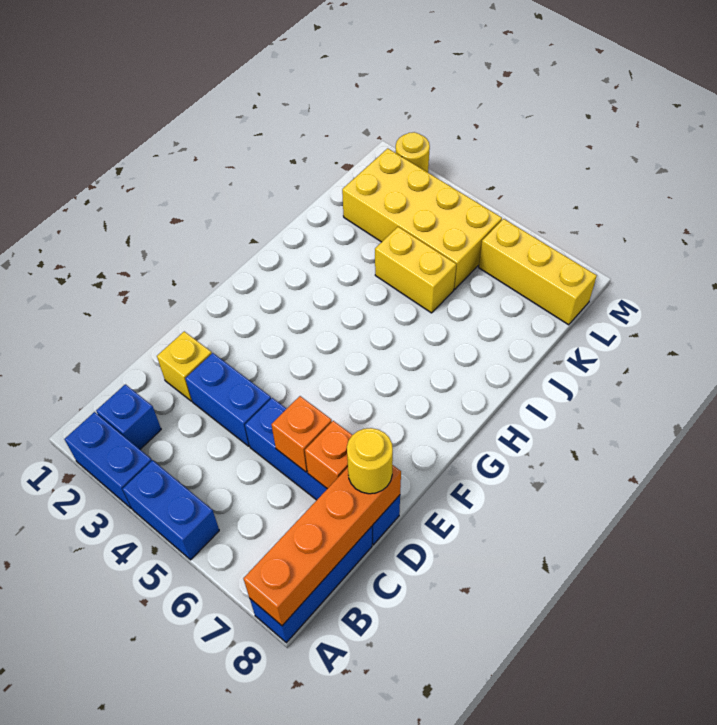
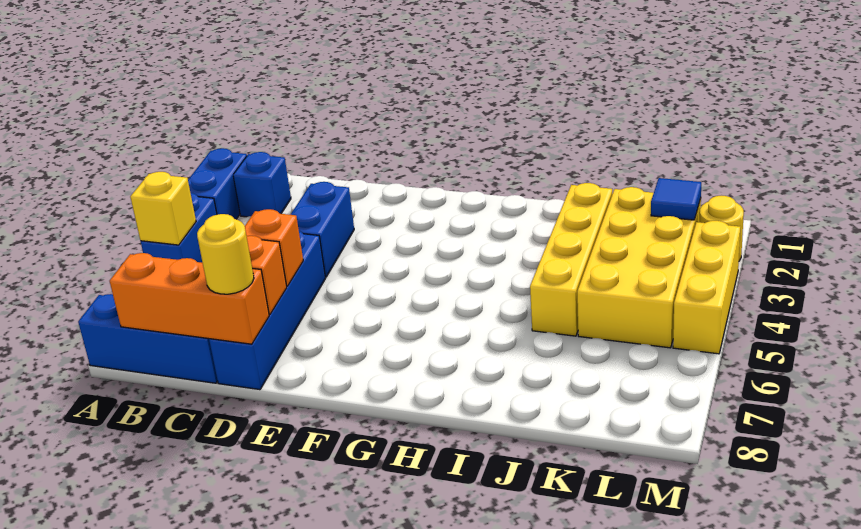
orange 1x4 brick [243,465,401,626] -> orange 1x3 brick [110,253,269,344]
yellow 1x1 brick [157,331,212,401] -> yellow 1x1 brick moved to [130,172,196,245]
yellow 1x2 brick [375,227,456,313] -> yellow 1x4 brick [530,183,612,336]
none -> blue 1x1 tile [651,178,701,220]
yellow 1x3 brick [479,219,597,325] -> yellow 1x3 brick moved to [673,221,740,354]

